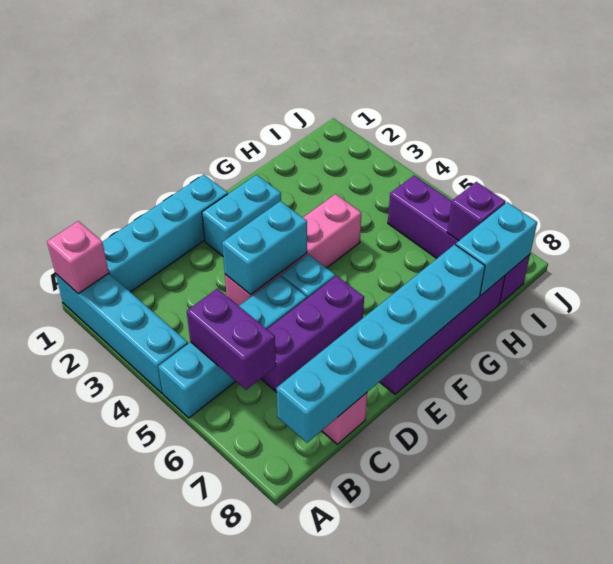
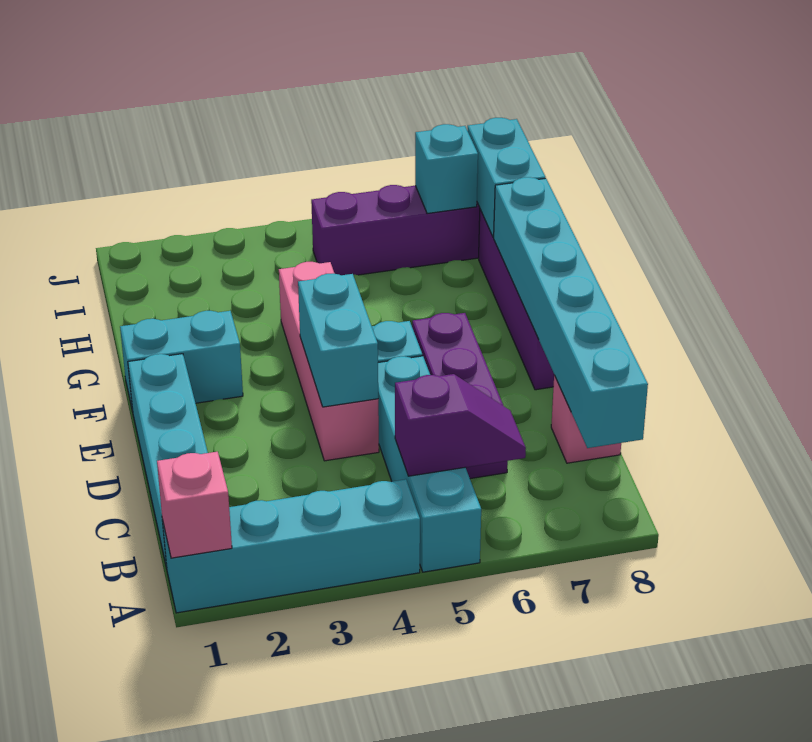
purple 1x2 brick [187,289,276,390] -> purple 1x2 slope [395,374,526,476]
cyan 1x2 brick [202,175,281,256] -> cyan 1x2 brick turned to [120,311,243,410]
purple 1x1 brick [447,182,506,241] -> cyan 1x1 brick [415,124,478,214]

